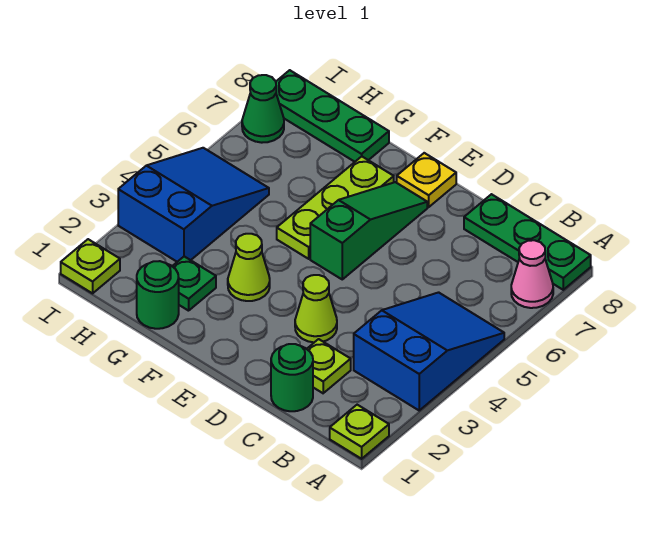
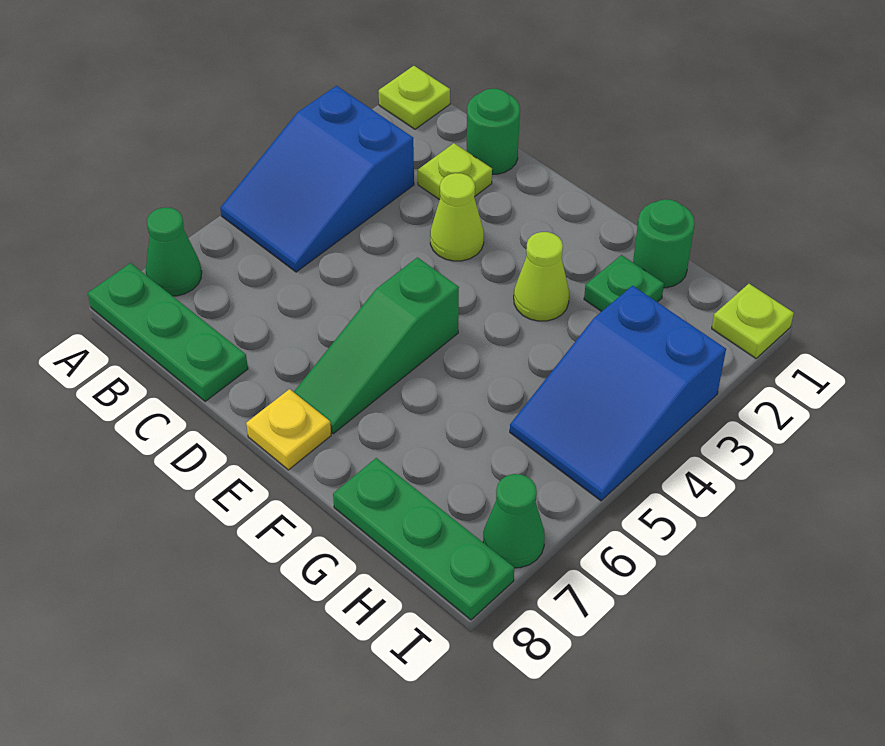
pink 1x1 cone [511,240,553,308] -> green 1x1 cone [146,207,202,296]
lime 1x3 plate [277,156,394,259] -> none

